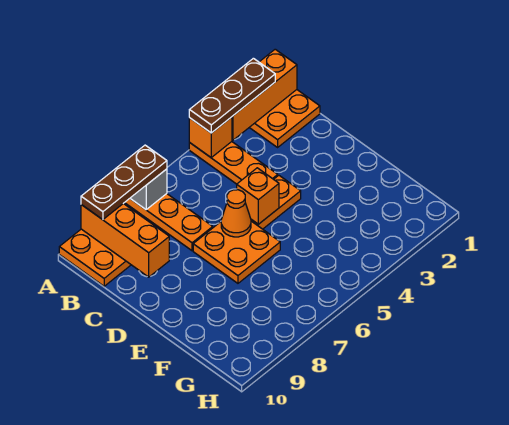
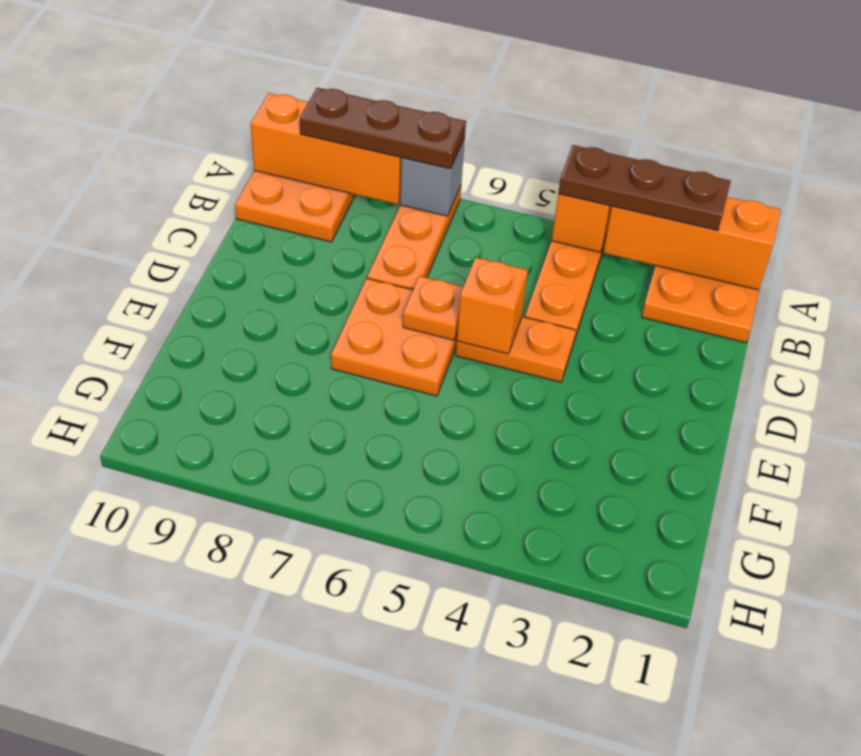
orange 1x3 brick [81,204,169,277] -> orange 1x3 brick turned to [251,93,402,204]
orange 1x1 cone [221,190,251,237] -> orange 1x1 plate [403,276,463,340]

